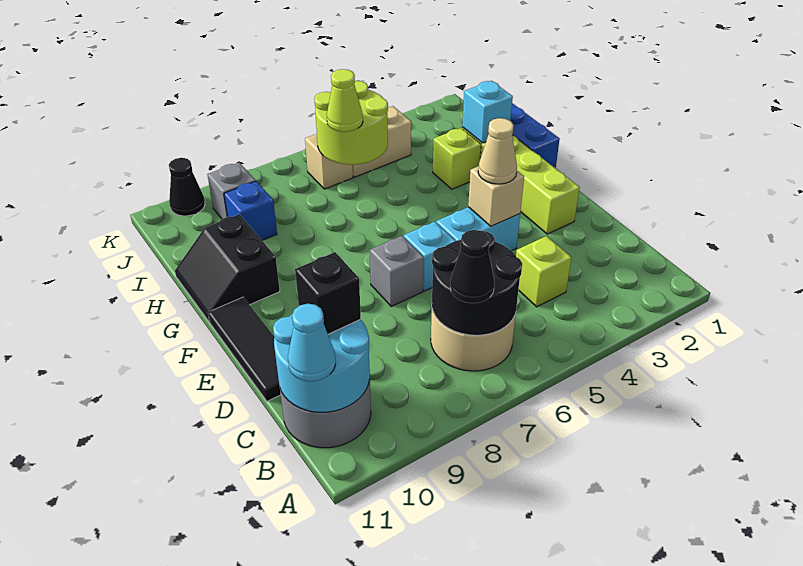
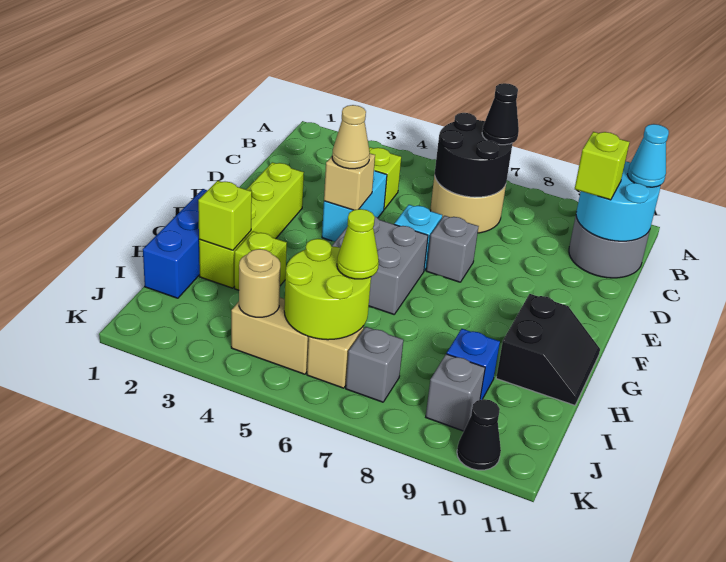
black 1x1 brick [295,252,361,334] -> lime 1x1 brick [575,132,630,200]
black 1x3 tile [208,297,281,401] -> none
cyan 1x2 brick [436,207,520,251] -> cyan 1x2 brick turned to [322,170,387,241]
none -> grey 2x2 brick [332,217,428,314]
cyan 1x1 brick [462,81,513,143] -> lime 1x1 brick [198,181,252,250]
none -> tan 1x1 round brick [239,249,280,317]
none -> grey 1x1 brick [346,327,403,402]

